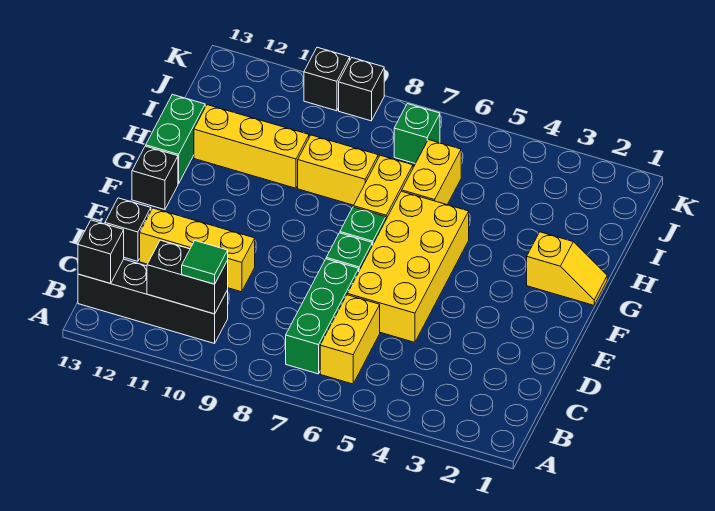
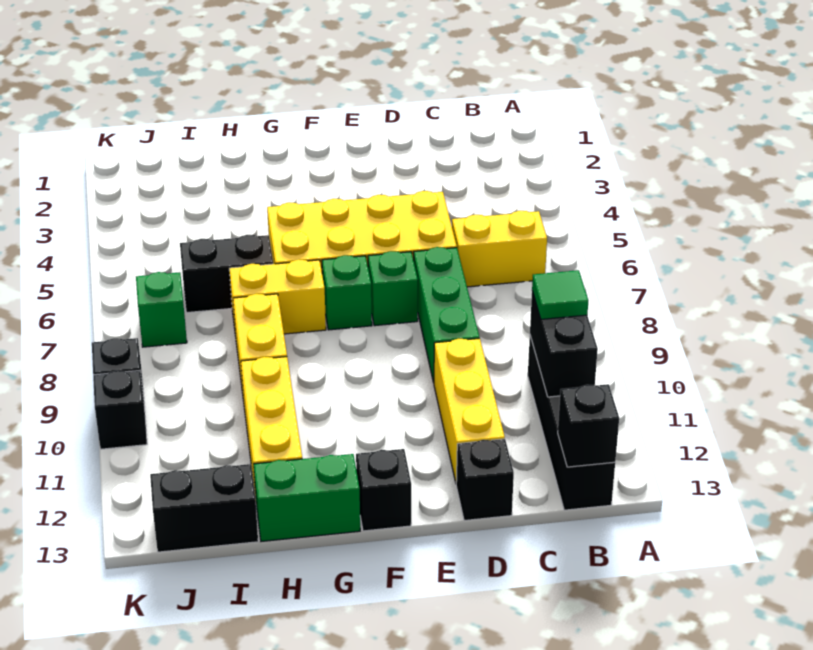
green 1x3 brick [286,259,359,374] -> green 1x3 brick turned to [414,247,480,383]
yellow 1x2 slope [527,232,607,305] -> none
yellow 1x2 brick [402,140,461,205] -> black 1x2 brick [180,235,273,313]
none -> black 1x2 brick [150,464,258,552]

